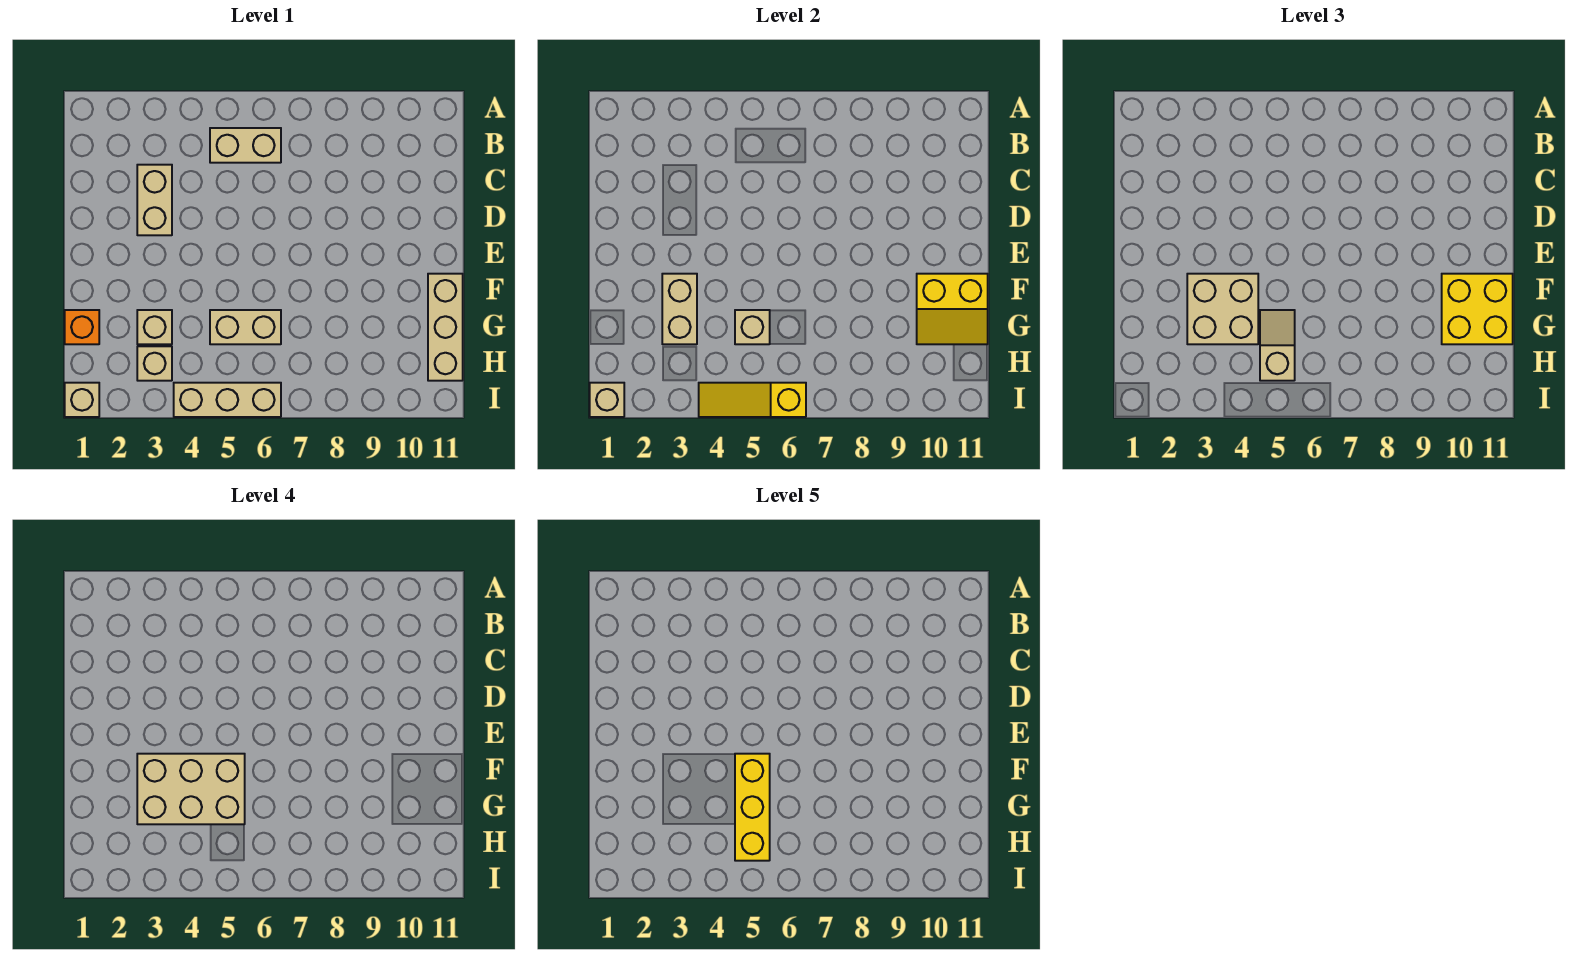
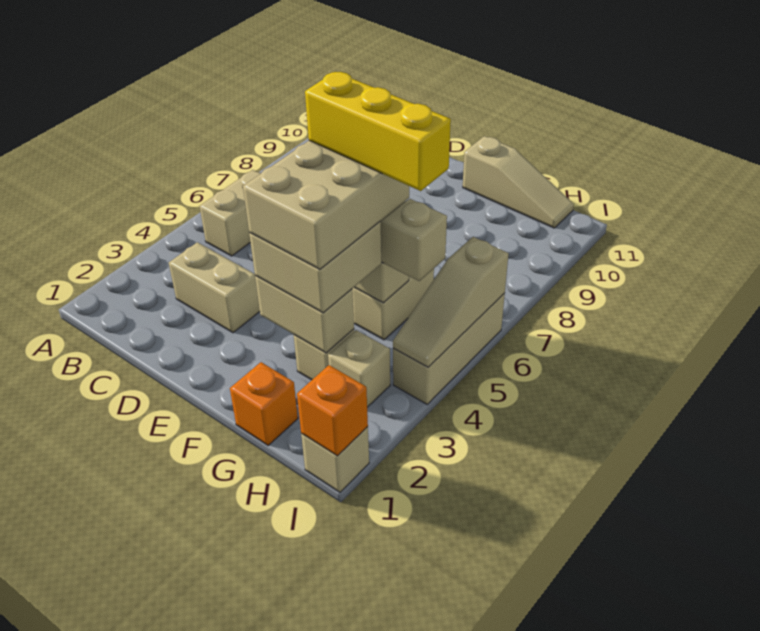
yellow 2x2 slope [917,274,988,344] -> none
yellow 2x2 brick [1442,274,1513,344] -> none
tan 1x3 brick [428,274,463,381] -> tan 1x3 slope [463,136,574,228]
tan 1x1 brick [590,383,624,417] -> orange 1x1 brick [297,365,368,456]
yellow 1x3 slope [699,383,806,417] -> tan 1x3 slope [393,237,508,367]

